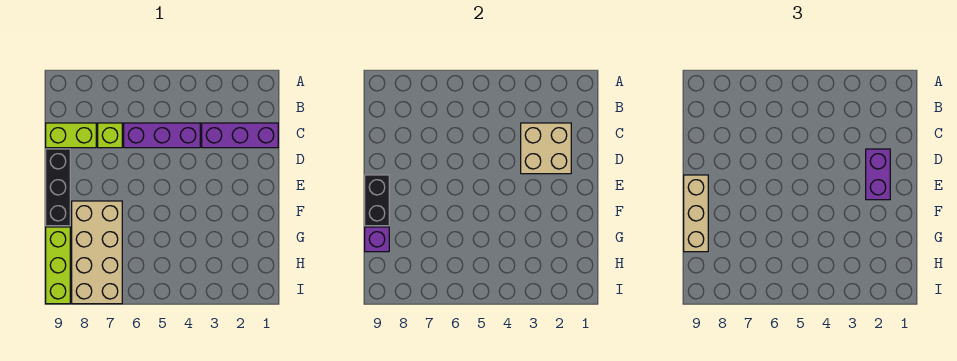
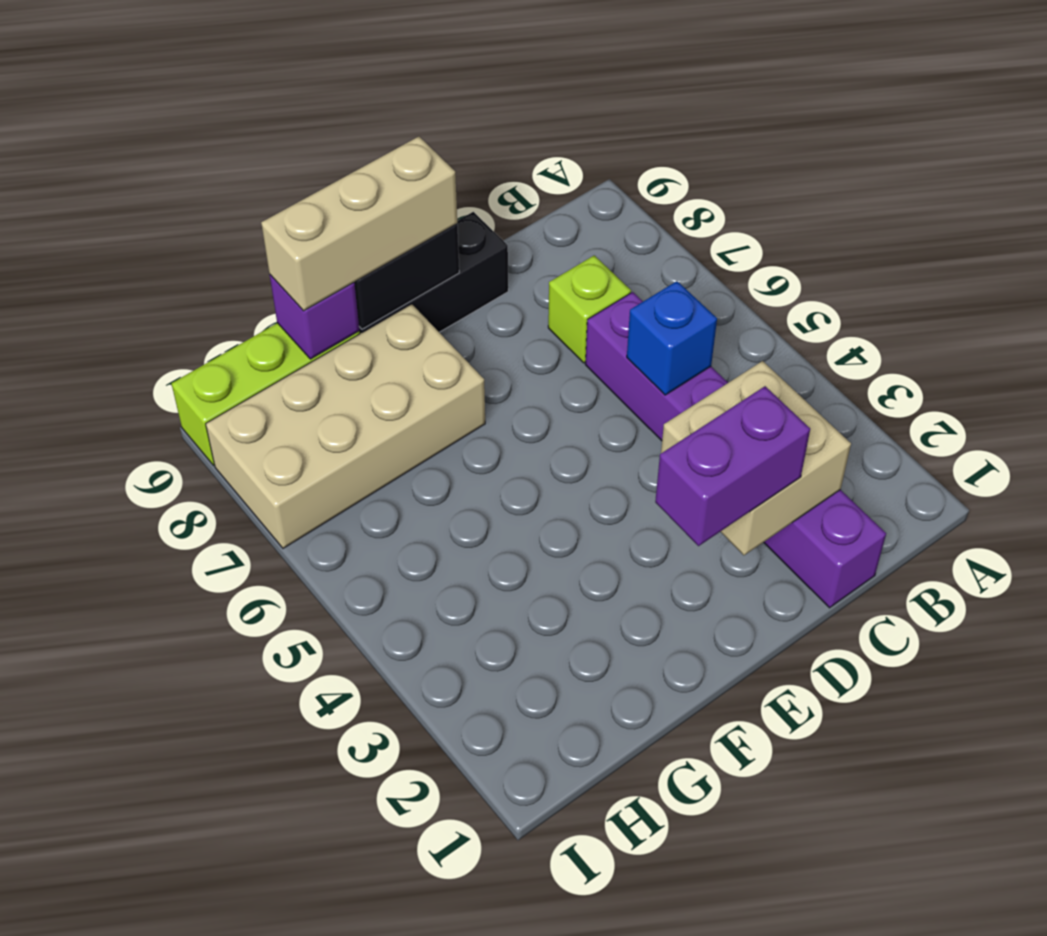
none -> blue 1x1 brick [627,281,717,395]
lime 1x2 brick [46,123,96,148] -> none

